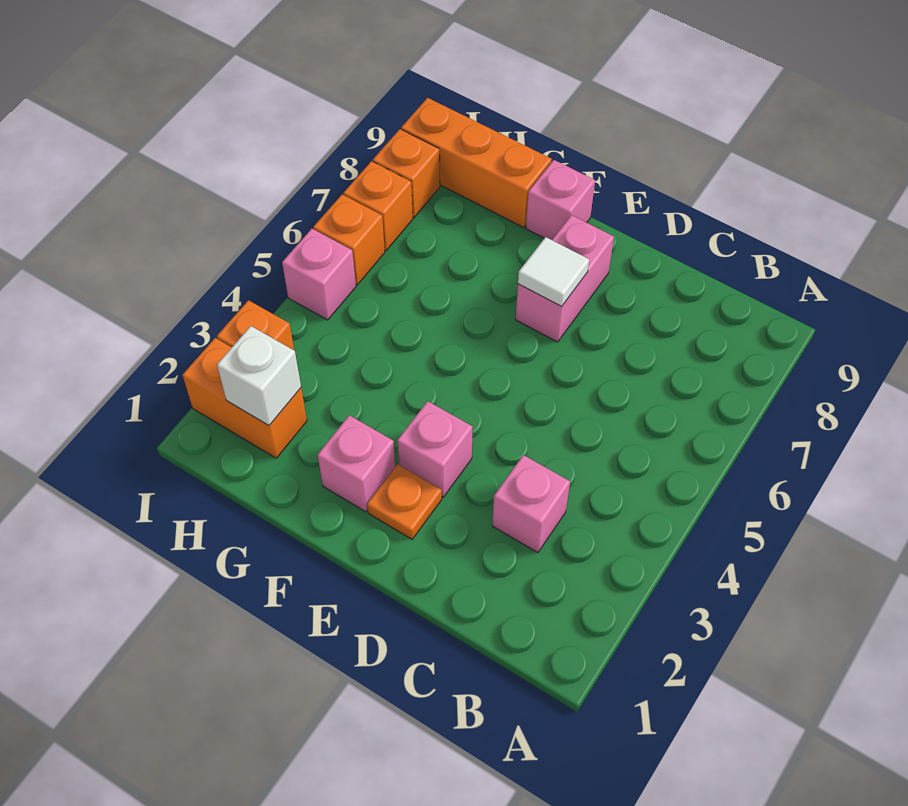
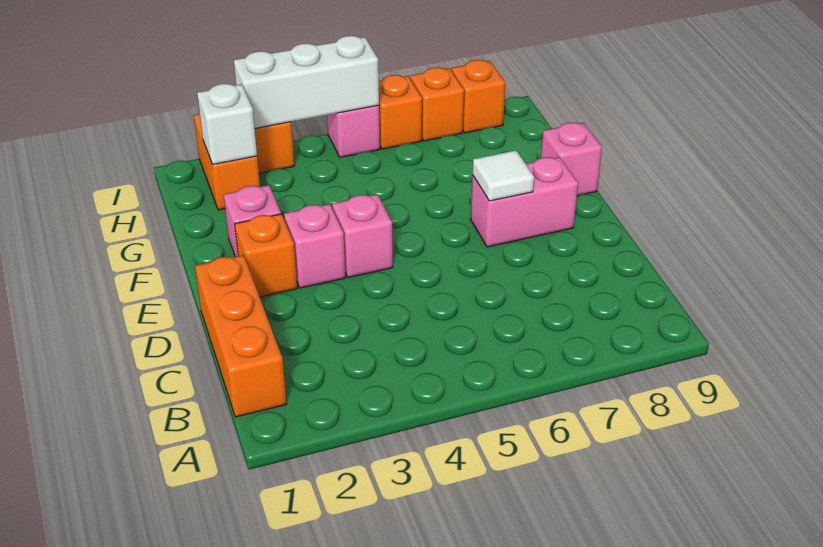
pink 1x1 brick [492,455,570,553] -> pink 1x1 brick moved to [332,194,393,278]
orange 1x1 plate [367,464,442,539] -> orange 1x1 brick [235,214,297,297]
orange 1x3 brick [401,98,552,228] -> orange 1x3 brick moved to [195,255,287,417]
none -> white 1x3 brick [234,36,379,128]

